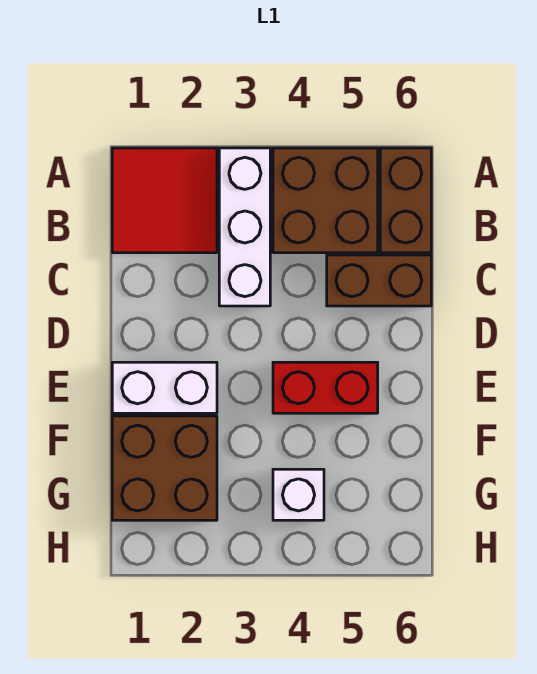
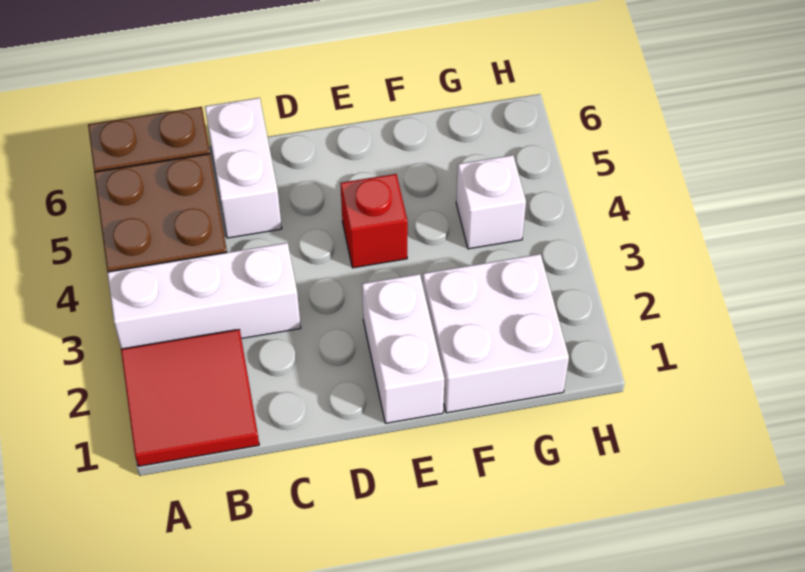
brown 1x2 brick [327,255,431,306] -> white 1x2 brick [205,98,282,238]
red 1x2 brick [273,362,378,413] -> red 1x1 brick [340,174,408,268]
brown 2x2 brick [112,416,217,520] -> white 2x2 brick [423,254,569,413]

